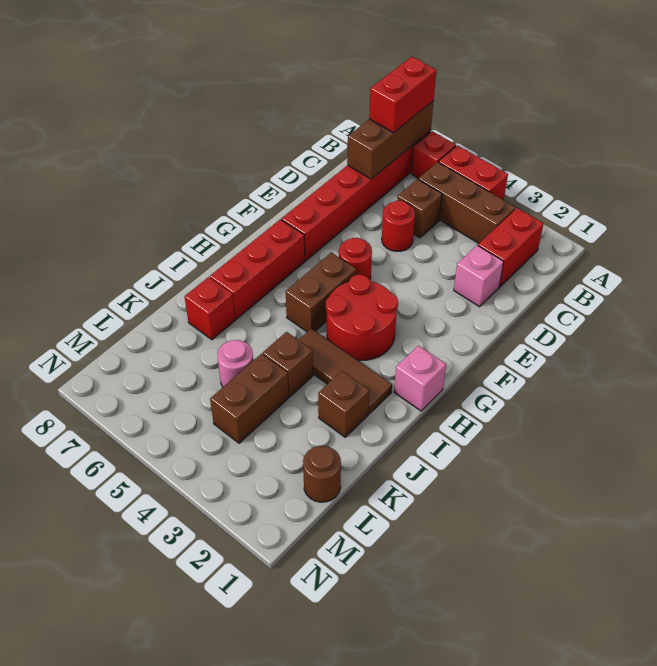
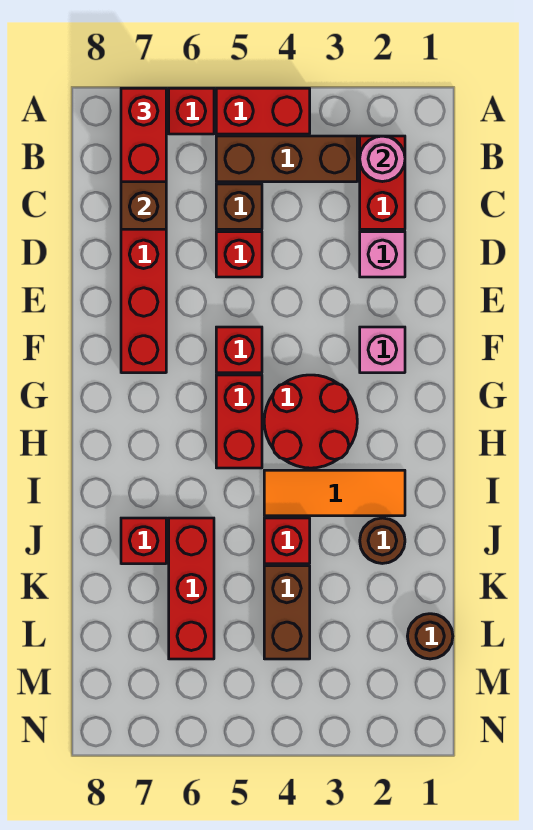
red 1x1 round brick [382,201,415,251] -> red 1x1 brick [216,232,262,277]
red 1x1 round brick [339,238,372,280] -> red 1x1 brick [216,327,262,373]
brown 1x2 brick [286,253,356,332] -> red 1x2 brick [216,375,262,468]
red 1x3 brick [210,219,305,319] -> red 1x3 brick moved to [169,518,214,659]
pink 1x1 brick [394,346,446,411] -> pink 1x1 brick moved to [360,327,405,373]
brown 1x3 tile [299,328,392,414] -> orange 1x3 tile [264,470,405,516]
brown 1x1 brick [318,371,369,437] -> brown 1x1 round brick [360,518,405,564]
brown 1x1 brick [263,332,313,397] -> red 1x1 brick [264,518,310,564]
pink 1x1 round brick [217,340,253,387] -> pink 1x1 round brick moved to [360,136,405,182]

